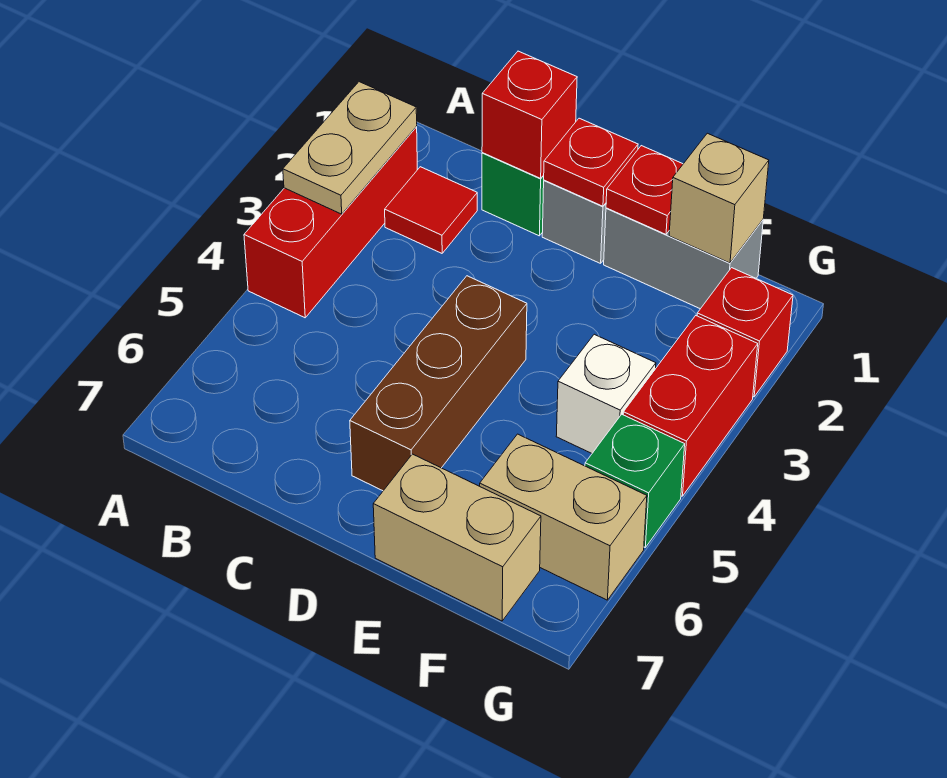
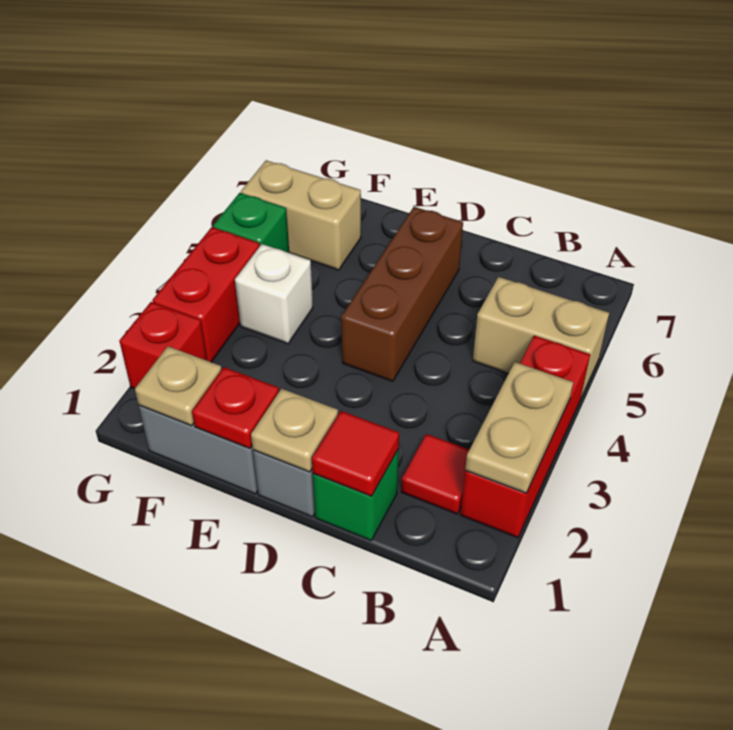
red 1x1 brick [482,51,577,178] -> red 1x1 tile [312,411,399,496]
red 1x1 plate [543,118,638,206] -> tan 1x1 plate [251,389,338,472]
tan 1x2 brick [373,454,541,621] -> tan 1x2 brick moved to [473,277,609,397]
tan 1x1 brick [669,133,769,263] -> tan 1x1 plate [135,346,221,426]

